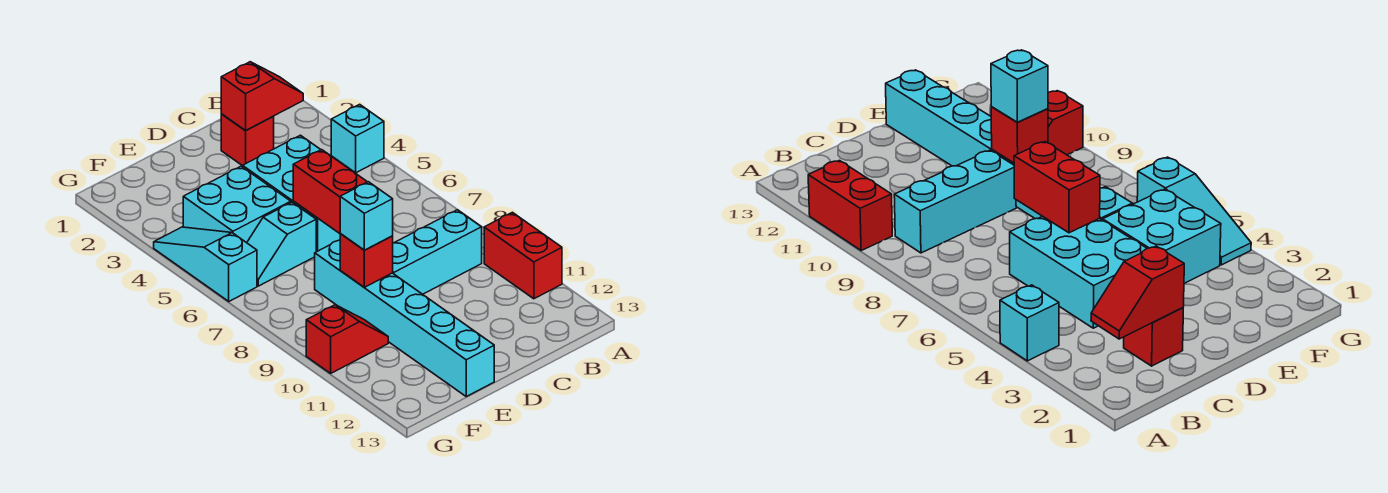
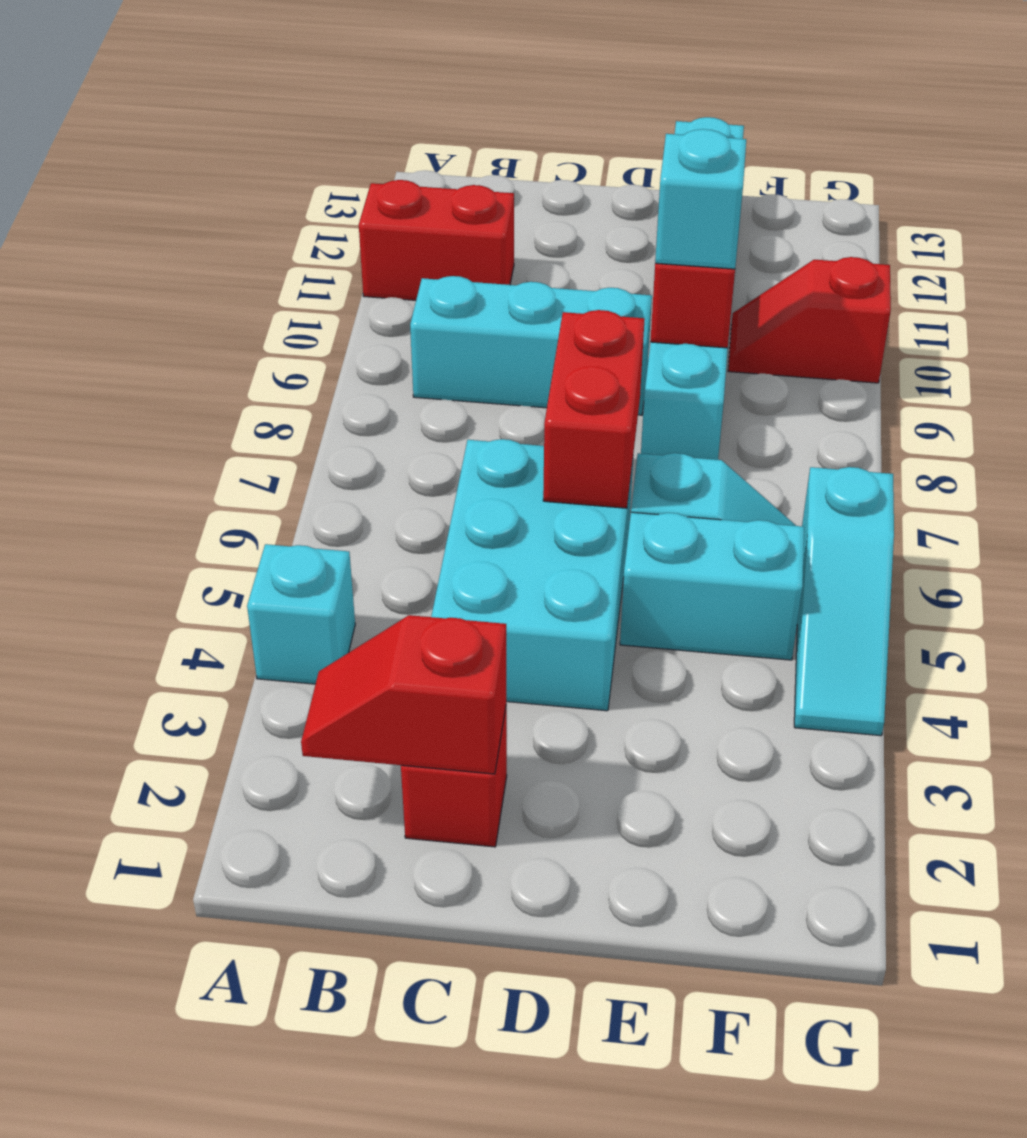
red 1x2 brick [484,212,562,299] -> red 1x2 brick turned to [359,180,514,300]
cyan 2x2 brick [183,166,291,243] -> cyan 1x2 brick [620,512,804,660]

